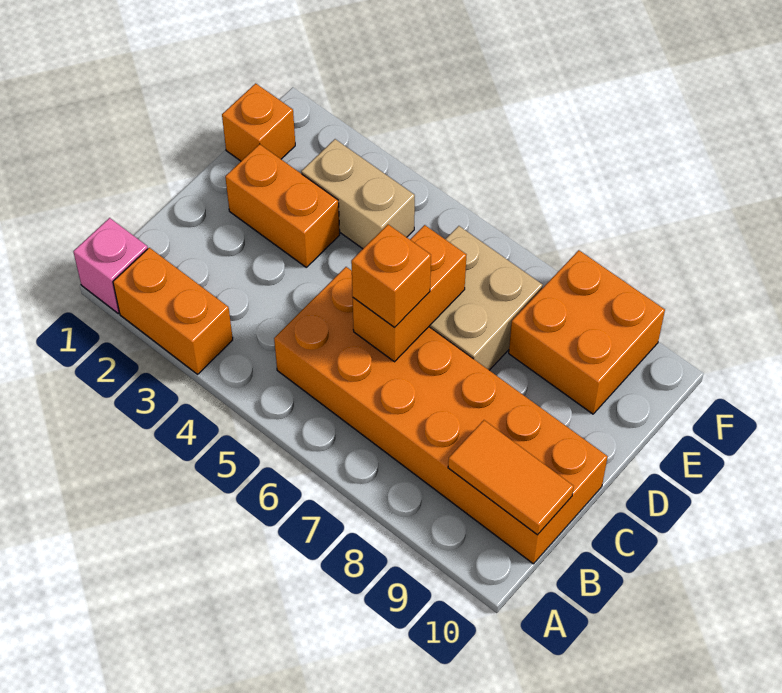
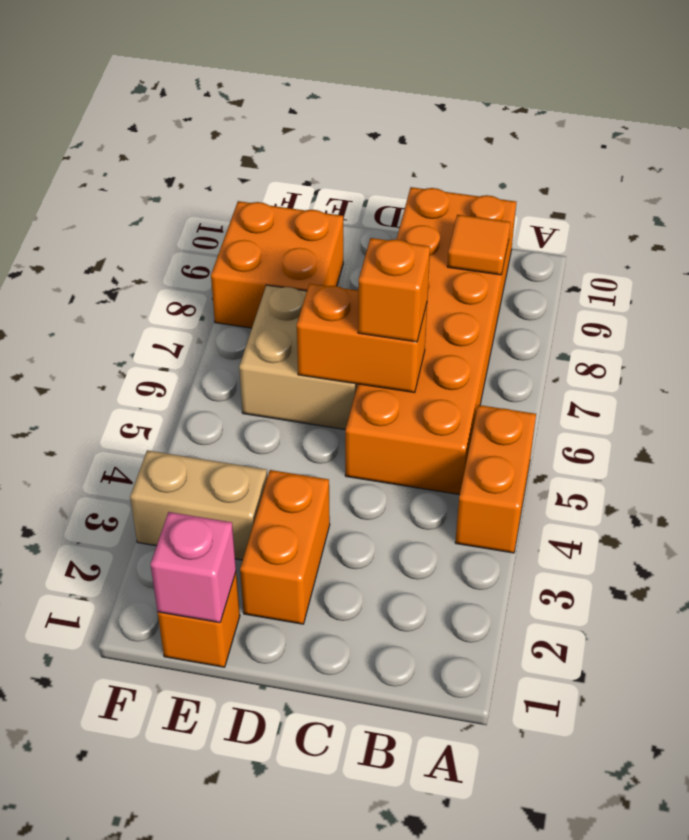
pink 1x1 brick [73,218,148,313] -> pink 1x1 brick moved to [150,512,236,623]
orange 1x2 brick [113,248,233,374] -> orange 1x2 brick moved to [455,405,536,553]
orange 1x2 tile [448,420,574,535] -> orange 1x1 tile [447,215,511,275]
tan 1x2 brick [301,139,415,249] -> tan 1x2 brick turned to [130,450,267,560]

